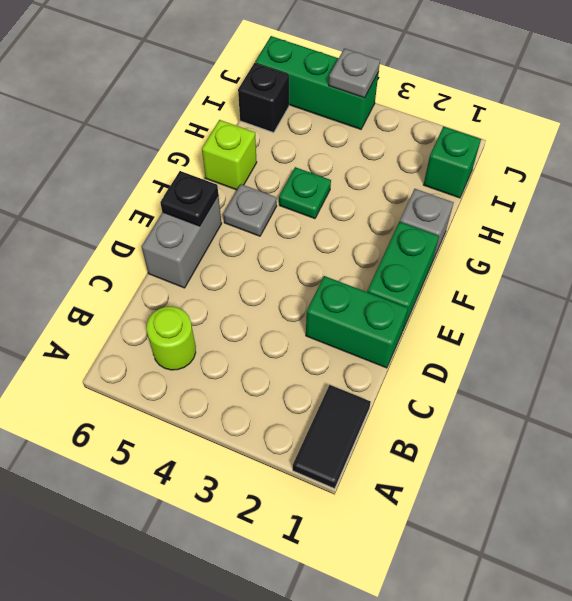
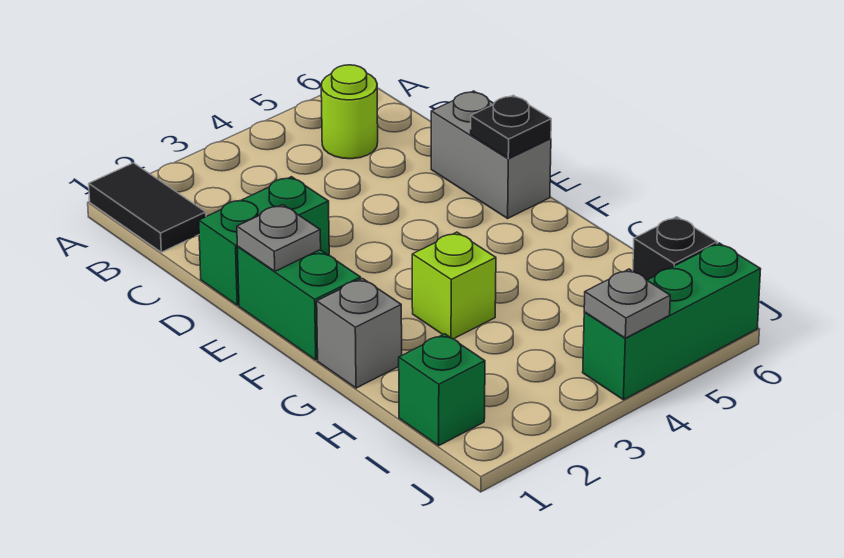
grey 1x1 plate [223,184,277,236] -> grey 1x1 plate moved to [237,205,321,271]
green 1x1 plate [279,167,331,219] -> none
lime 1x1 brick [202,120,257,190] -> lime 1x1 brick moved to [412,232,496,339]

